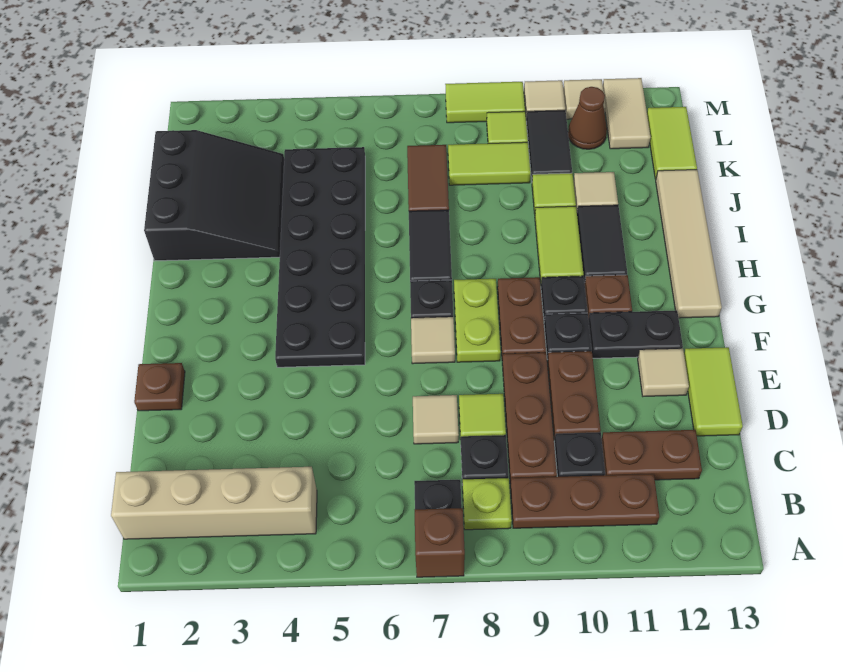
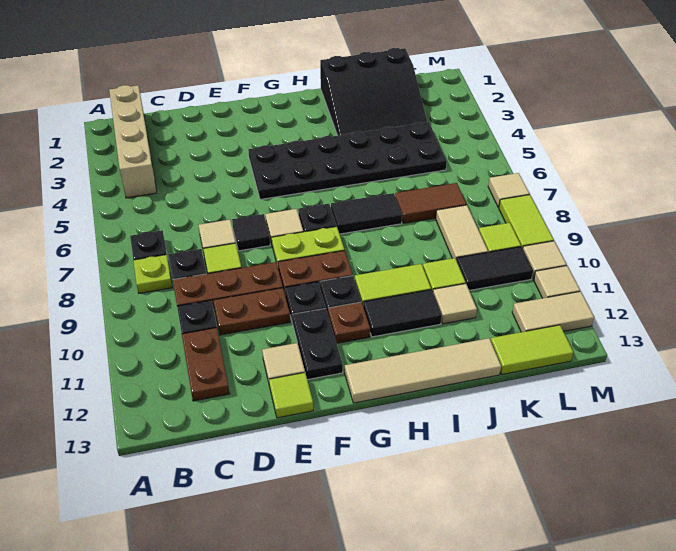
brown 1x1 brick [415,508,465,577] -> none
brown 1x3 plate [510,474,659,528] -> none
lime 1x2 tile [684,347,743,436] -> lime 1x1 tile [269,373,313,418]
brown 1x1 plate [134,363,185,411] -> none
none -> black 1x1 tile [232,214,270,251]
lime 1x2 tile [448,142,531,185] -> tan 1x2 tile [436,205,488,260]
brown 1x1 cone [568,87,607,149] -> none
none -> tan 1x1 tile [488,173,529,208]

